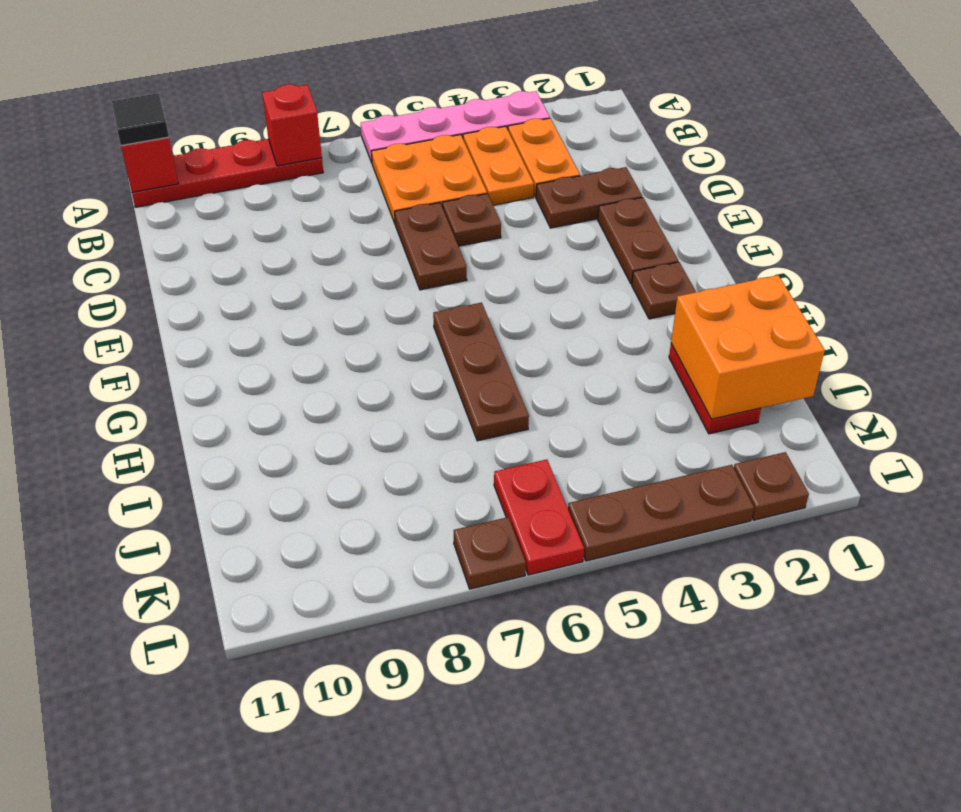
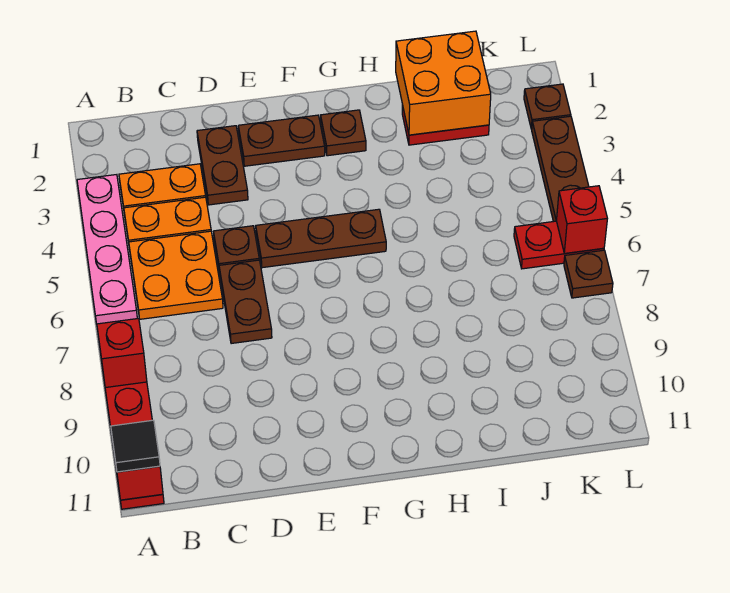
brown 1x2 plate [395,203,467,290] -> brown 1x2 plate turned to [219,260,272,344]
brown 1x3 plate [433,303,529,441] -> brown 1x3 plate moved to [256,209,386,268]
none -> red 1x1 brick [556,186,607,253]

